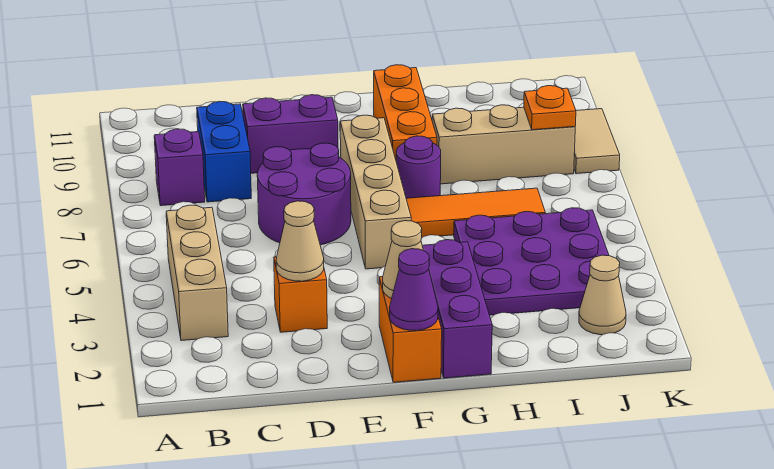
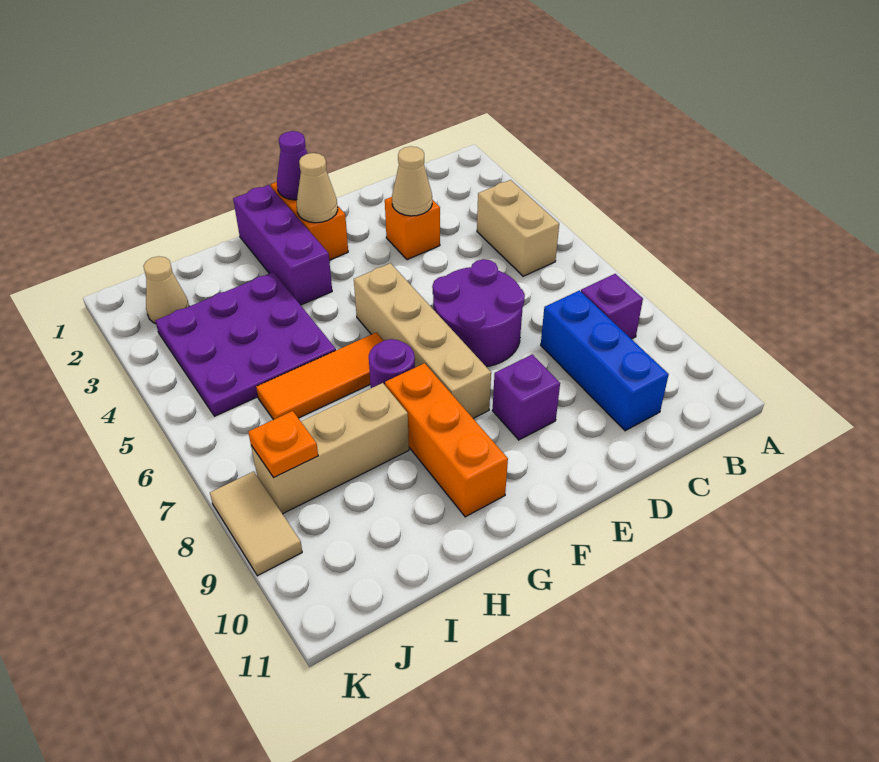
tan 1x3 brick [166,205,228,341] -> tan 1x2 brick [477,180,559,276]
blue 1x2 brick [197,101,251,202] -> blue 1x3 brick [541,290,669,431]
purple 1x2 brick [243,95,338,173] -> purple 1x1 brick [492,354,560,440]

